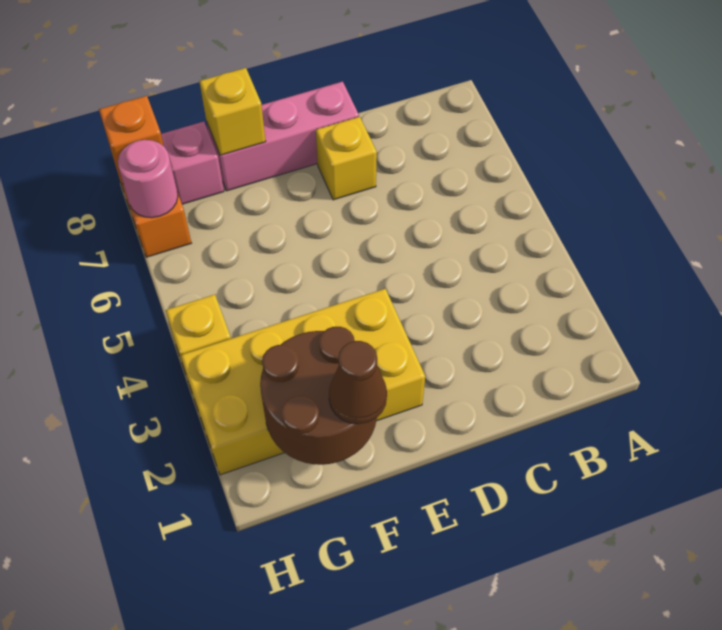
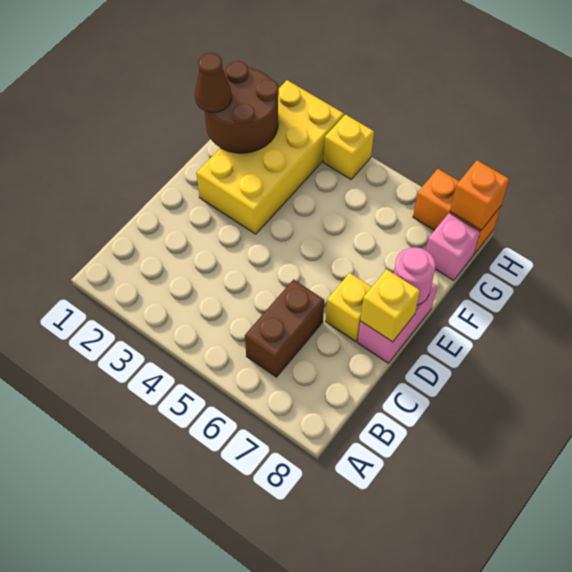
none -> brown 1x2 brick [245,279,324,377]
pink 1x3 brick [207,82,359,191] -> pink 1x2 brick [358,283,437,363]
yellow 1x1 brick [199,68,266,155] -> yellow 1x1 brick moved to [360,269,420,342]
pink 1x1 round brick [118,140,178,218] -> pink 1x1 round brick moved to [394,247,436,305]

